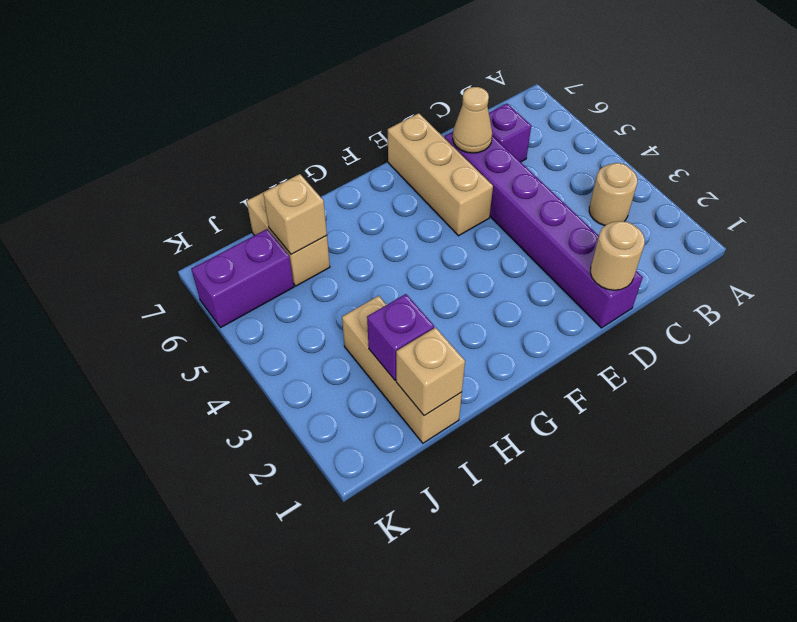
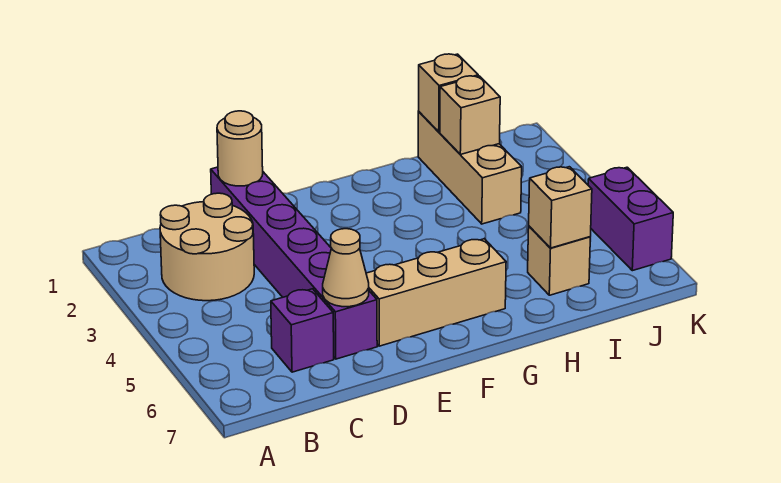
tan 1x1 round brick [589,163,637,226] -> tan 2x2 round brick [160,193,254,301]
tan 1x3 brick [388,113,493,236] -> tan 1x3 brick turned to [366,239,506,346]
purple 1x1 brick [367,294,434,380] -> tan 1x1 brick [440,76,500,155]
tan 1x2 brick [247,193,330,286] -> tan 1x1 brick [528,226,590,295]
purple 1x2 brick [191,229,294,328] -> purple 1x2 brick turned to [588,167,673,271]

